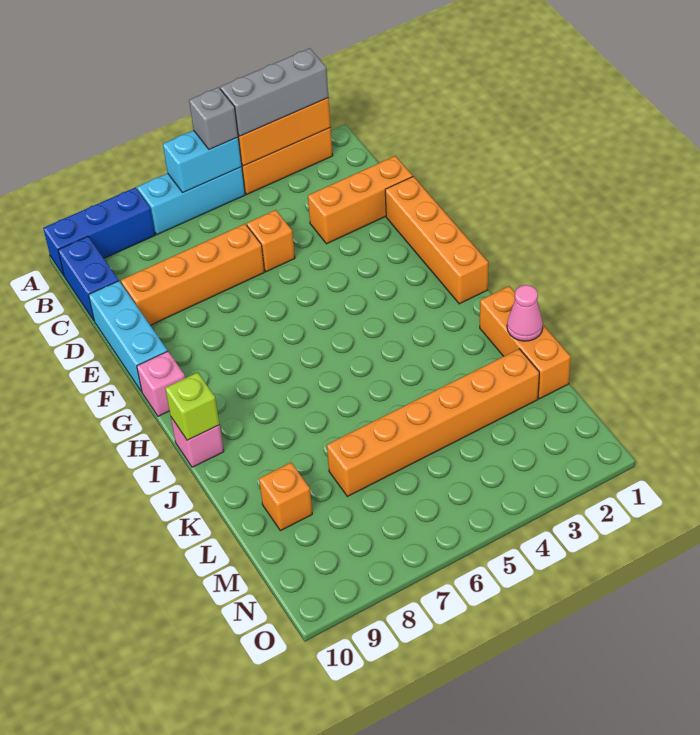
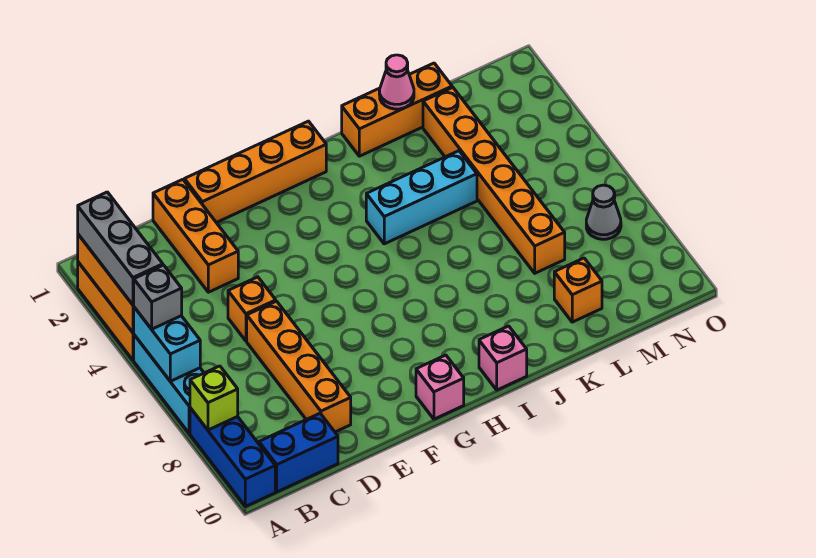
cyan 1x3 brick [89,281,167,392] -> cyan 1x3 brick moved to [366,151,477,244]
lime 1x1 brick [165,372,219,440] -> lime 1x1 brick moved to [190,366,238,430]
none -> grey 1x1 cone [586,185,621,239]

